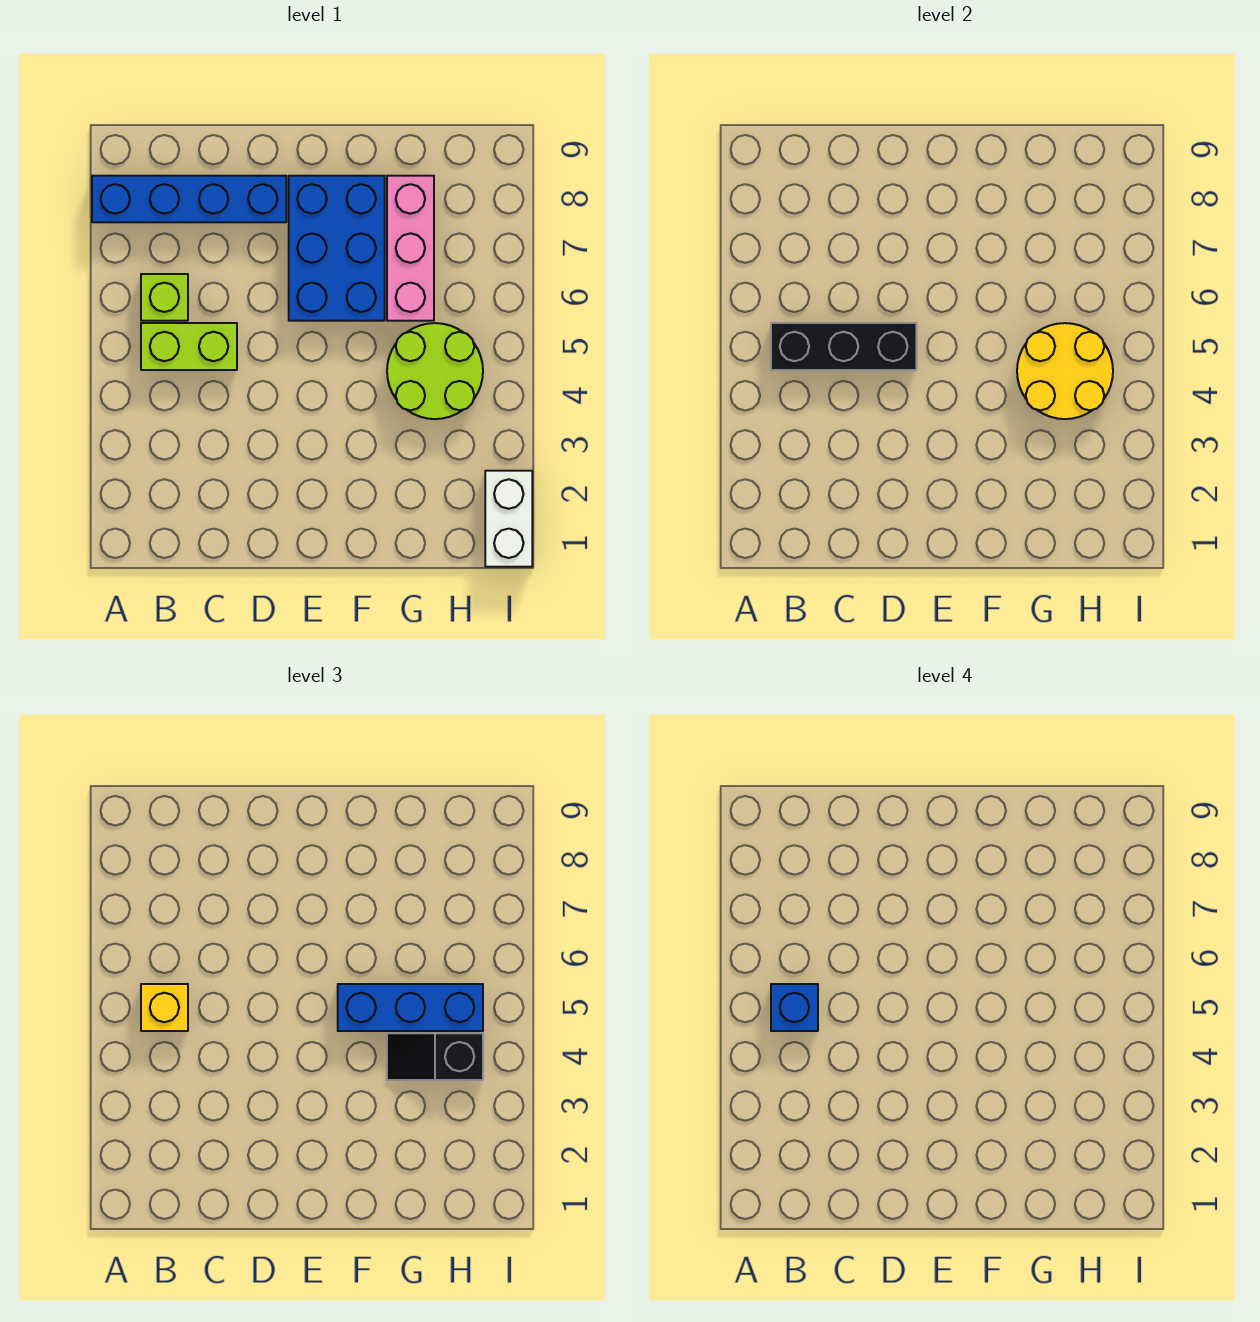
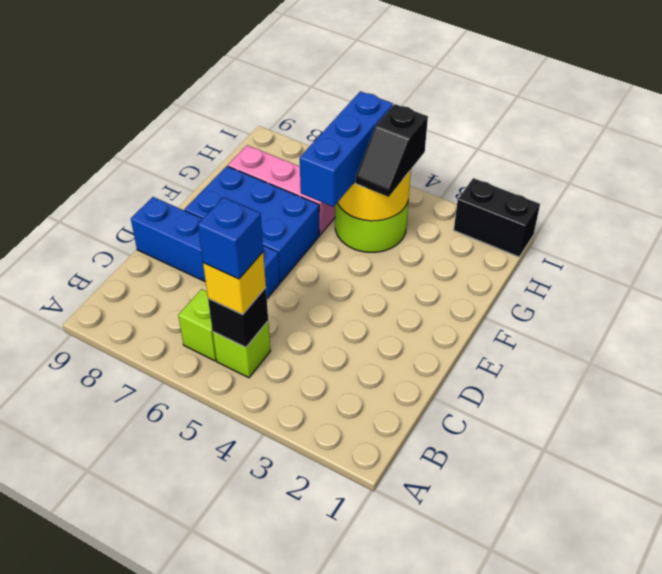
blue 1x4 brick [92,176,286,222] -> blue 1x4 brick turned to [131,197,280,298]
lime 1x2 brick [141,323,237,370] -> lime 1x1 brick [213,321,271,378]
black 1x3 brick [771,323,916,370] -> black 1x1 brick [208,288,268,347]
white 1x2 brick [485,471,532,567] -> black 1x2 brick [454,178,540,257]

